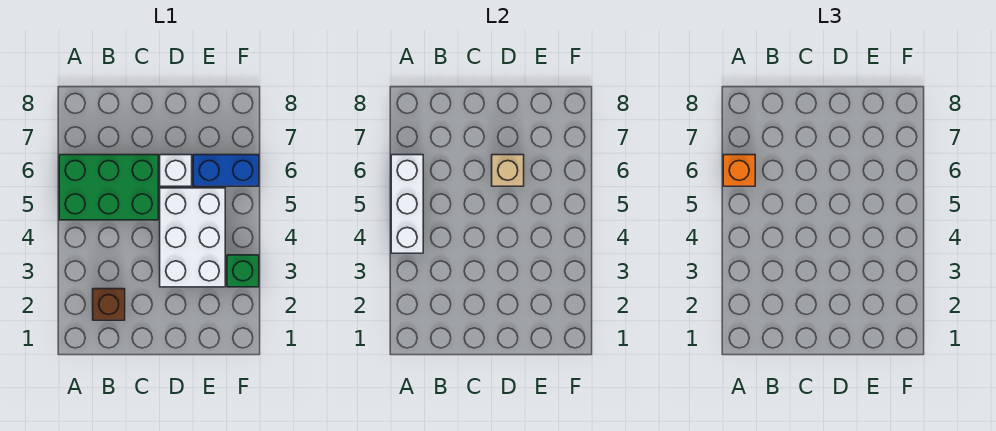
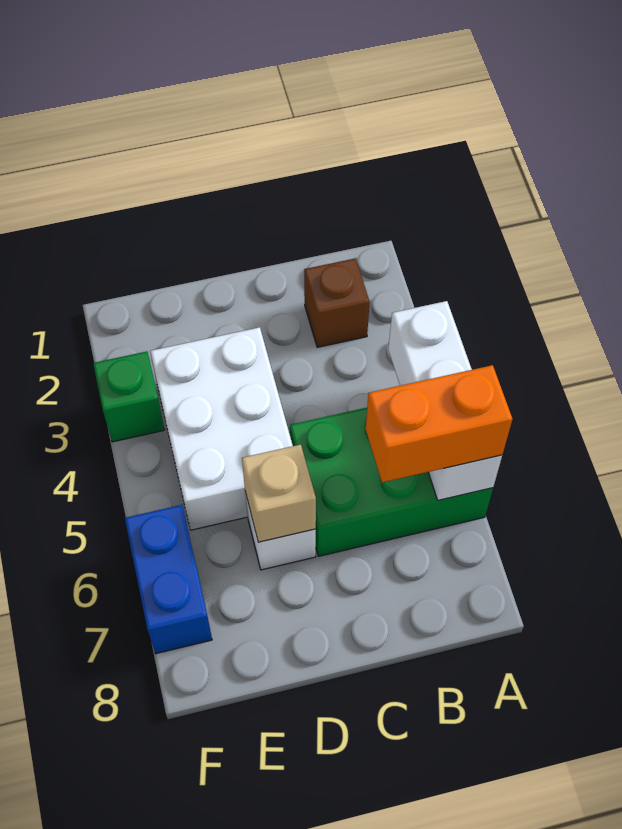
orange 1x1 brick [723,155,755,186] -> orange 1x2 brick [366,365,512,483]
blue 1x2 brick [193,155,259,186] -> blue 1x2 brick turned to [125,505,212,654]

